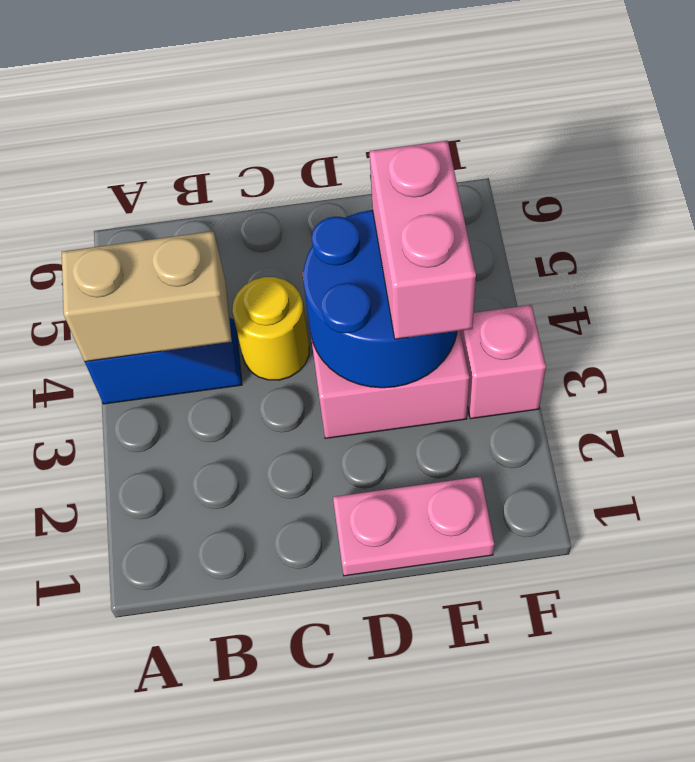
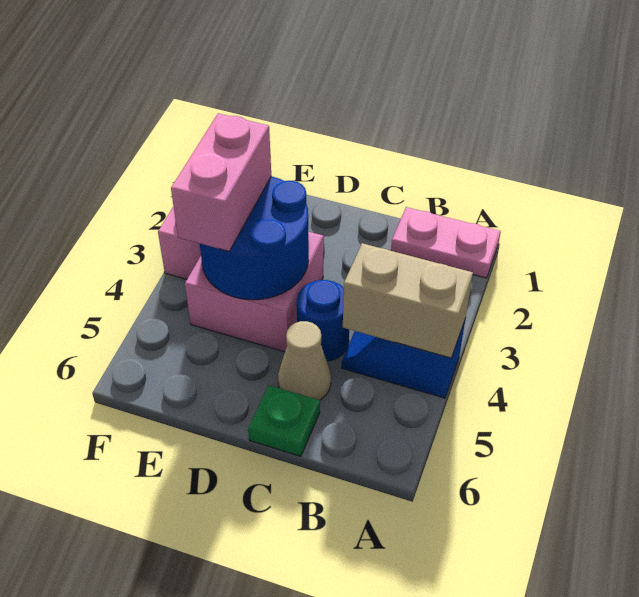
yellow 1x1 round brick [232,277,309,380] -> blue 1x1 round brick [297,280,349,361]
none -> tan 1x1 cone [278,321,331,400]
none -> green 1x1 plate [248,385,320,456]
pink 1x2 plate [333,476,494,576] -> pink 1x2 plate moved to [391,207,501,278]

